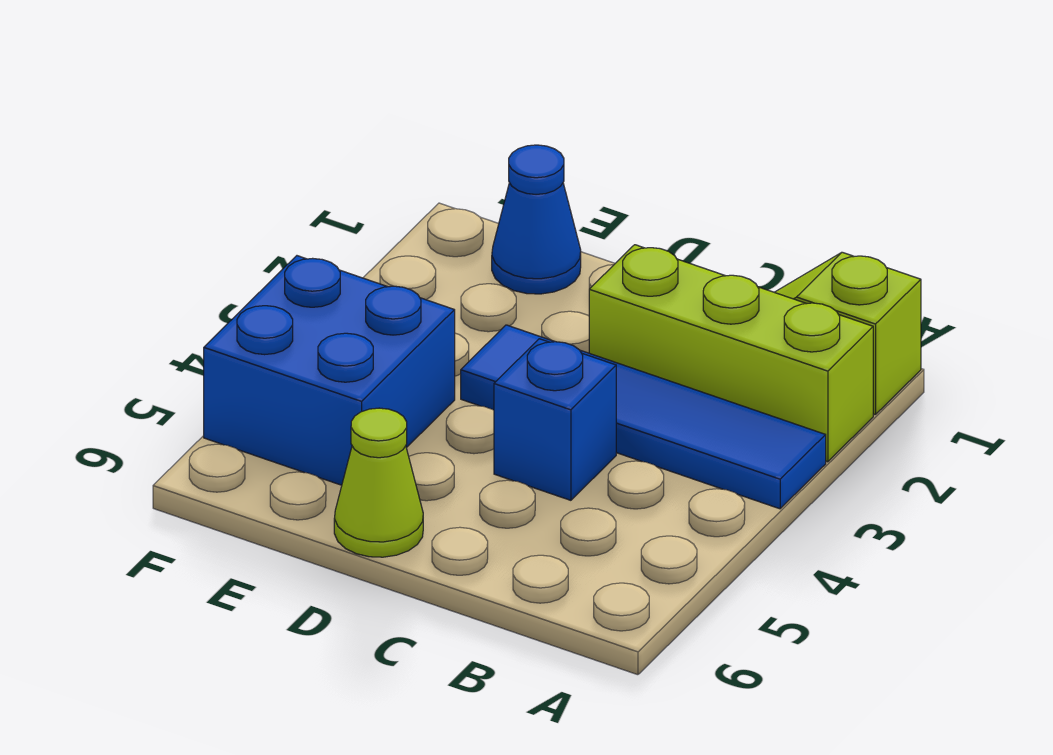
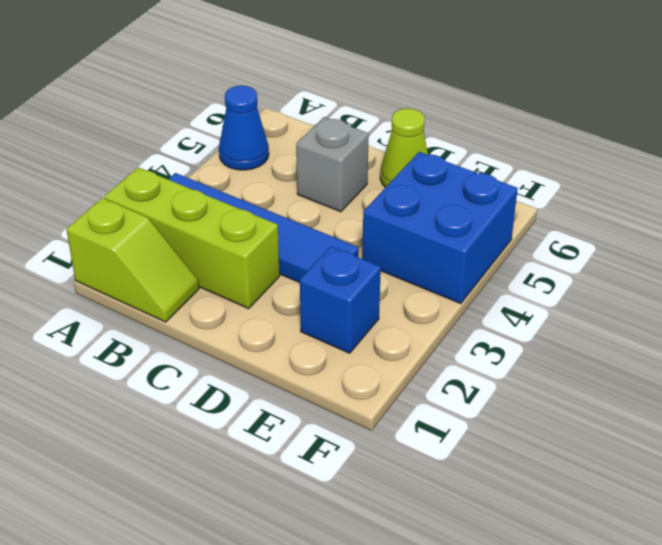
blue 1x1 brick [494,339,616,500] -> blue 1x1 brick moved to [300,246,381,353]
none -> grey 1x1 brick [296,117,369,212]
blue 1x1 cone [492,145,581,294] -> blue 1x1 cone moved to [219,86,269,170]

